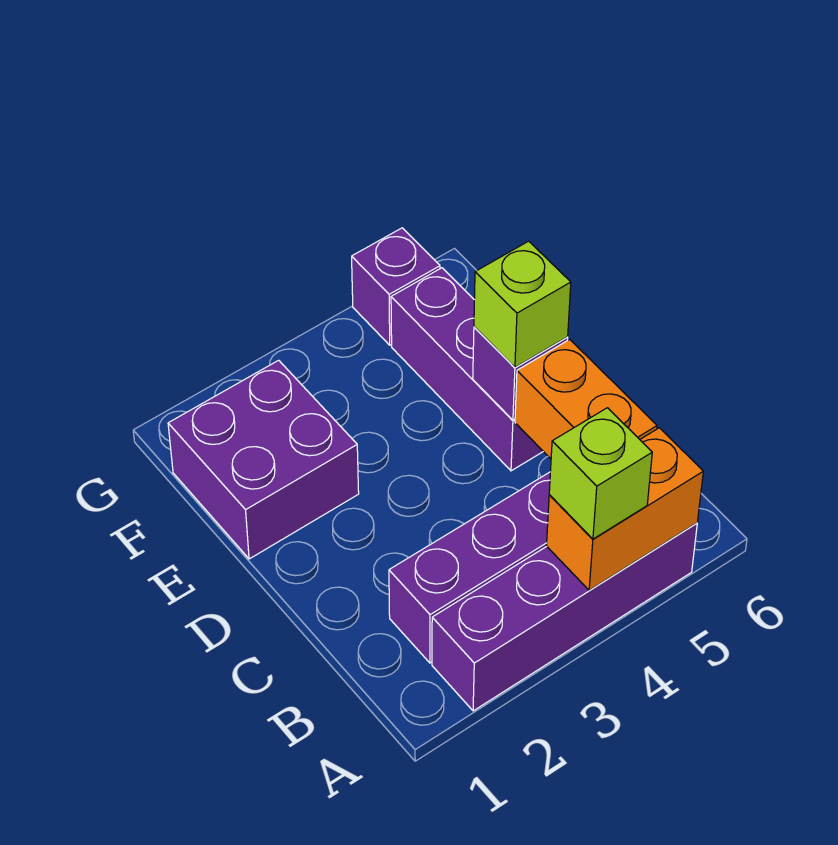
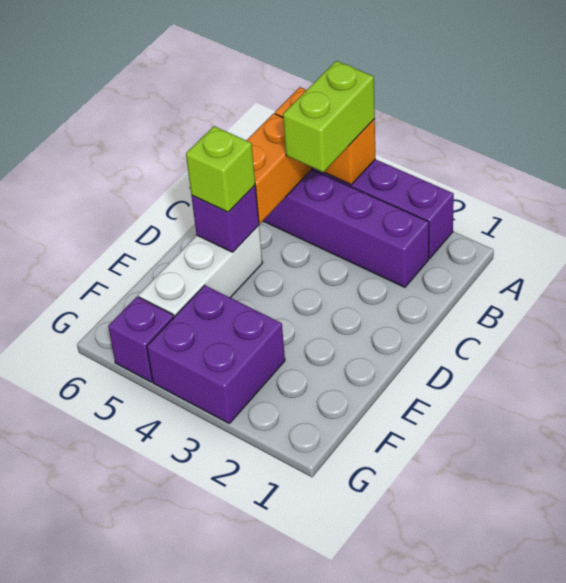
lime 1x1 brick [549,408,652,539] -> lime 1x2 brick [283,61,375,172]
purple 1x3 brick [391,268,543,471] -> white 1x3 brick [139,225,262,317]
purple 2x2 brick [168,360,359,559] -> purple 2x2 brick moved to [147,285,285,423]

